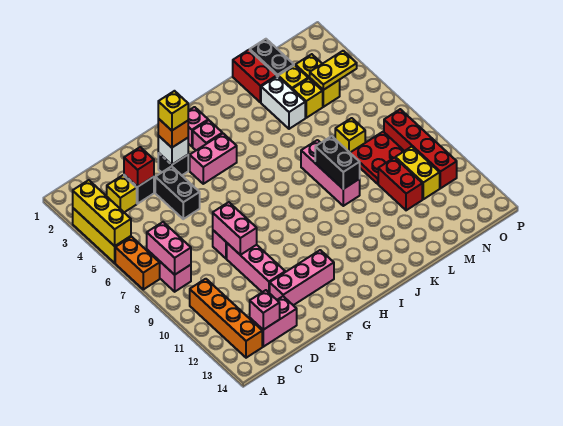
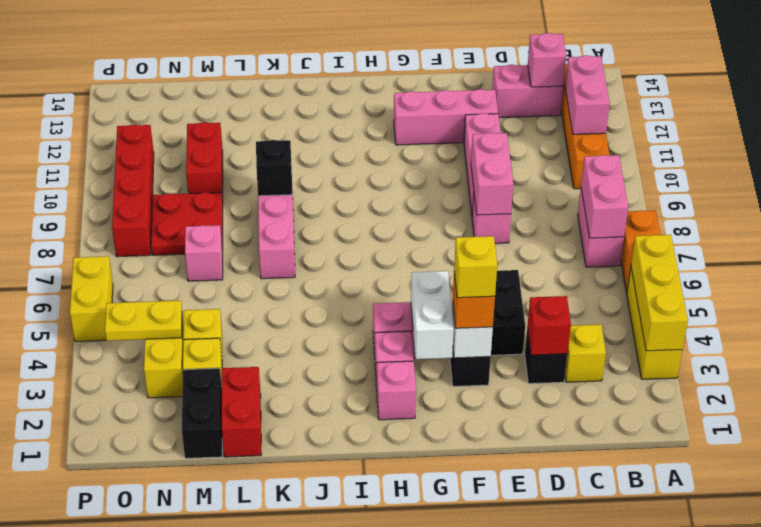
none -> pink 1x2 brick [565,55,610,134]
black 1x2 brick [315,136,360,189] -> black 1x1 brick [256,140,292,196]
white 1x2 brick [261,76,305,129] -> white 1x2 brick moved to [411,271,454,359]
yellow 1x1 brick [335,118,365,152] -> pink 1x1 brick [185,225,223,281]
yellow 1x2 brick [395,147,440,199] -> yellow 1x2 brick moved to [70,256,113,341]

